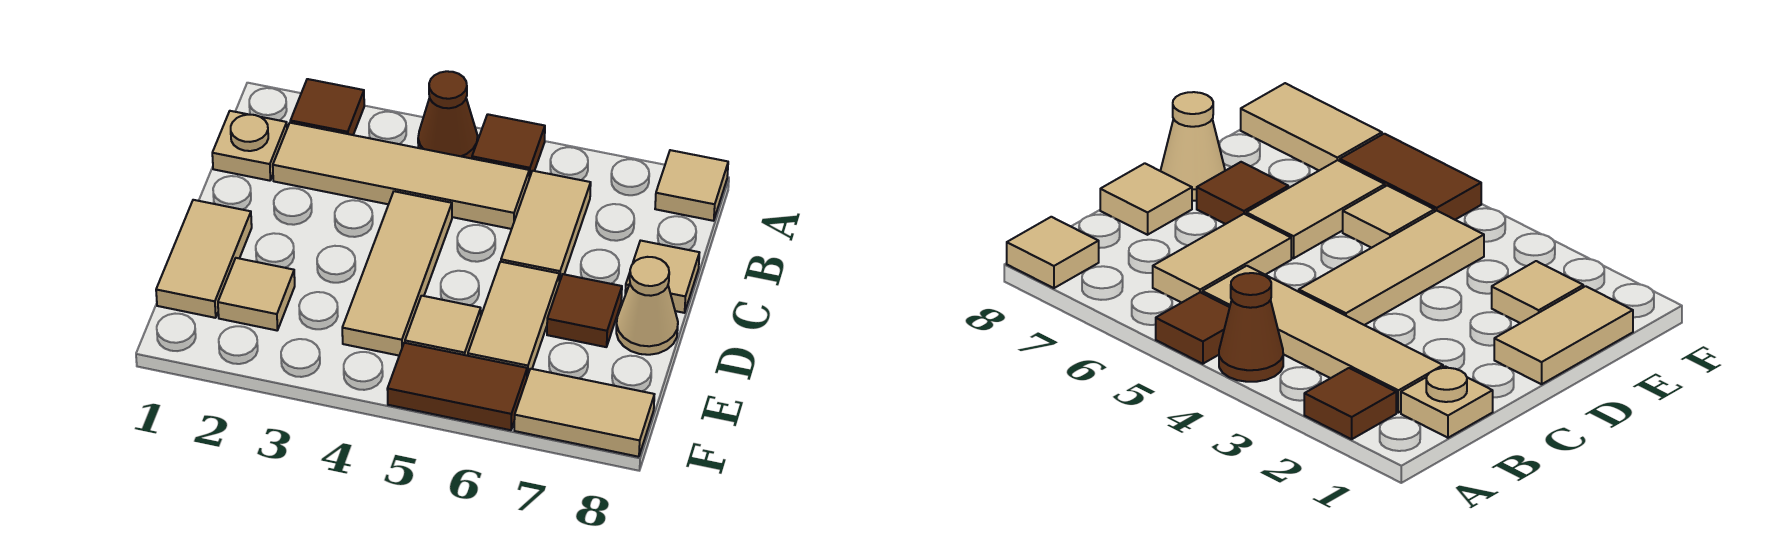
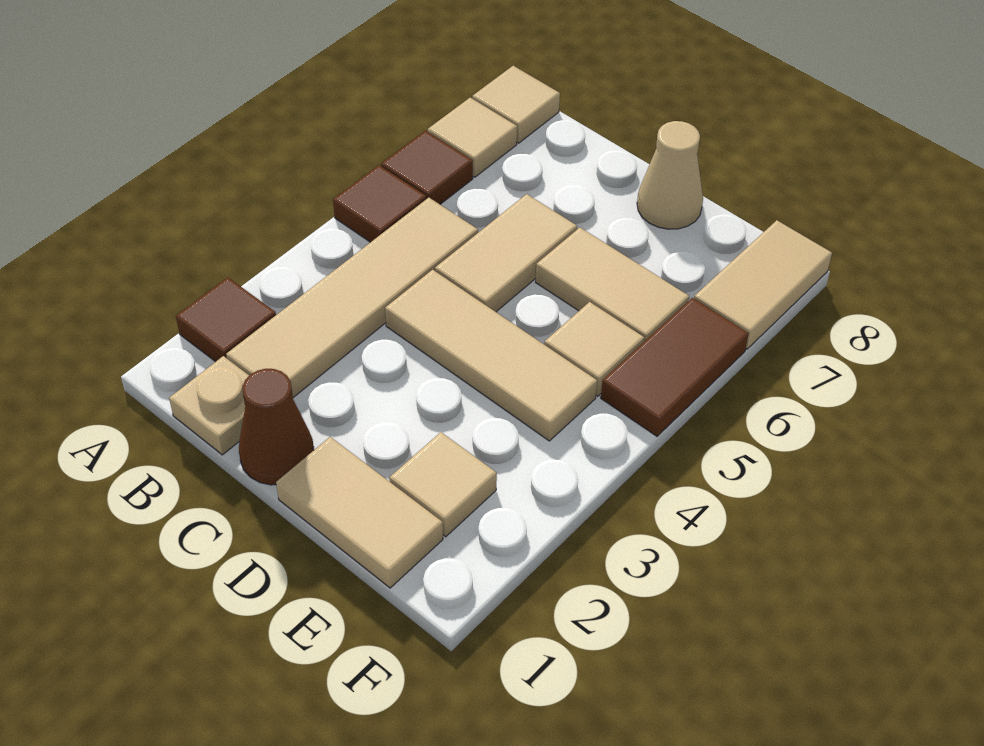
brown 1x1 cone [418,71,478,159] -> brown 1x1 cone moved to [239,369,314,485]
tan 1x2 tile [501,171,591,282] -> tan 1x2 tile turned to [435,194,577,312]
tan 1x1 tile [625,241,699,313] -> tan 1x1 tile moved to [428,98,517,177]
brown 1x1 tile [547,274,622,347] -> brown 1x1 tile moved to [381,131,473,204]

